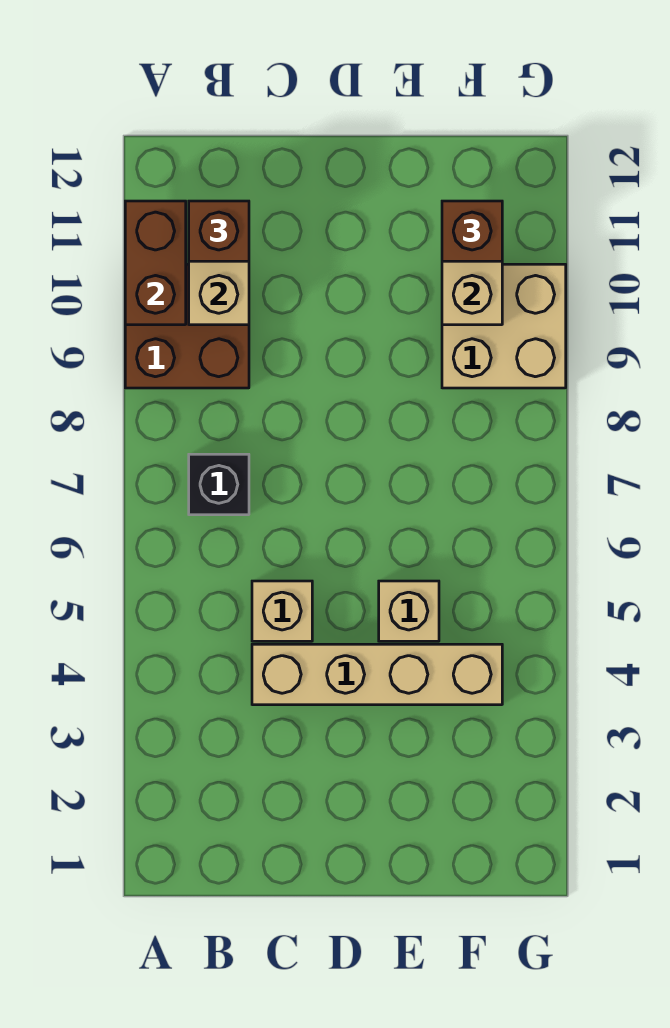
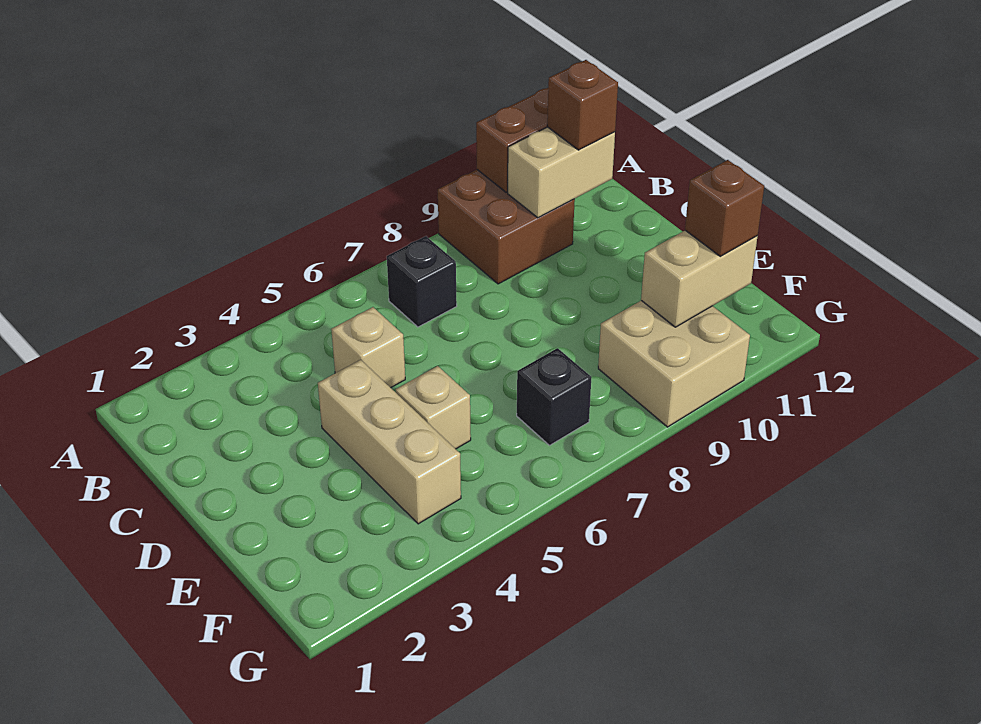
tan 1x4 brick [252,644,502,705] -> tan 1x3 brick [318,360,461,524]
none -> black 1x1 brick [517,348,591,445]

